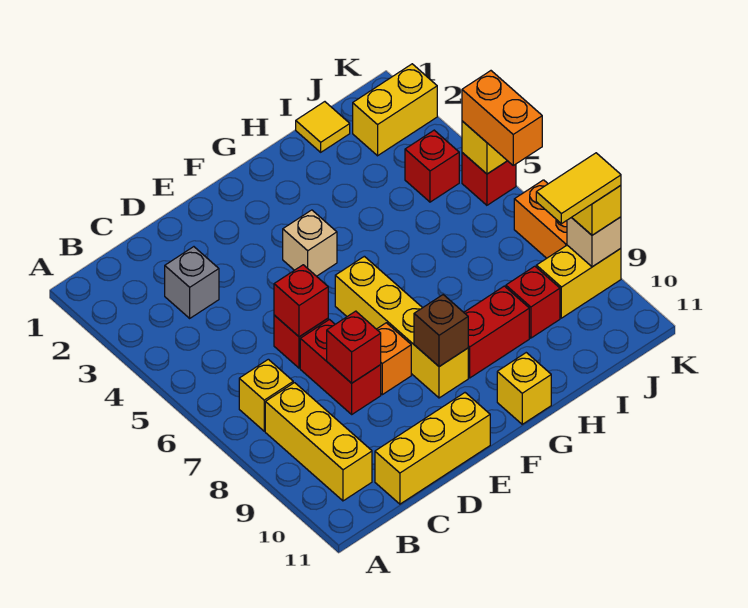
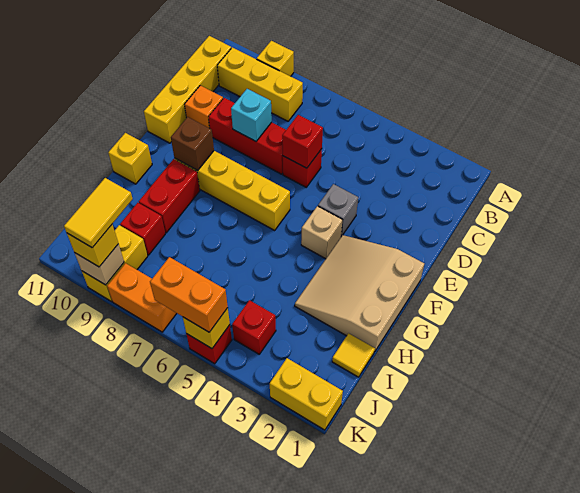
yellow 1x1 brick [239,359,293,431] -> yellow 1x1 brick moved to [257,41,294,76]
grey 1x1 brick [165,247,219,318] -> grey 1x1 brick moved to [318,184,358,236]
yellow 1x3 brick [375,393,490,504] -> yellow 1x4 brick [144,36,231,143]
red 1x2 brick [300,320,381,414] -> red 1x3 brick [209,98,286,174]
red 1x1 brick [327,311,381,383] -> cyan 1x1 brick [231,89,272,141]
orange 1x1 brick [377,323,411,395] -> orange 1x1 brick moved to [185,85,223,128]
none -> tan 3x3 slope [295,235,424,352]
yellow 1x2 brick [353,64,437,156] -> yellow 1x2 brick turned to [270,358,343,430]

